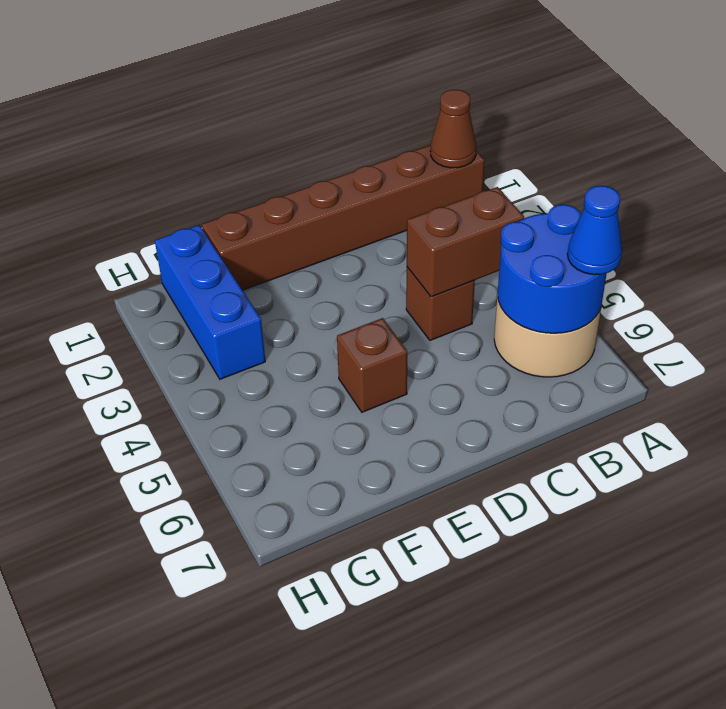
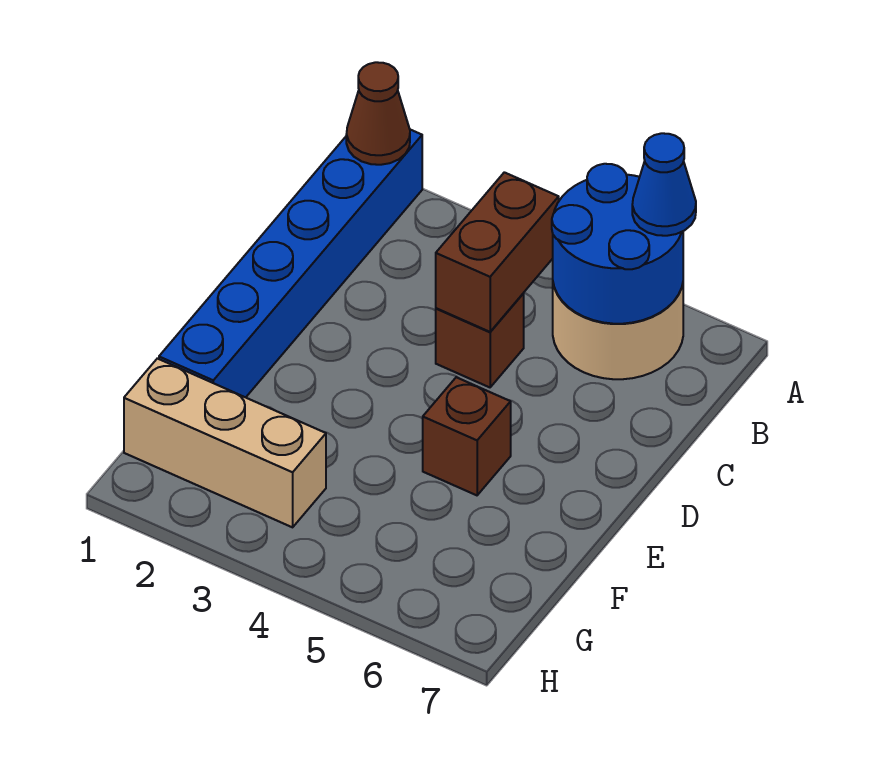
brown 1x6 brick [202,145,485,290] -> blue 1x6 brick [159,130,422,397]
blue 1x3 brick [155,225,265,379] -> tan 1x3 brick [124,358,326,527]

